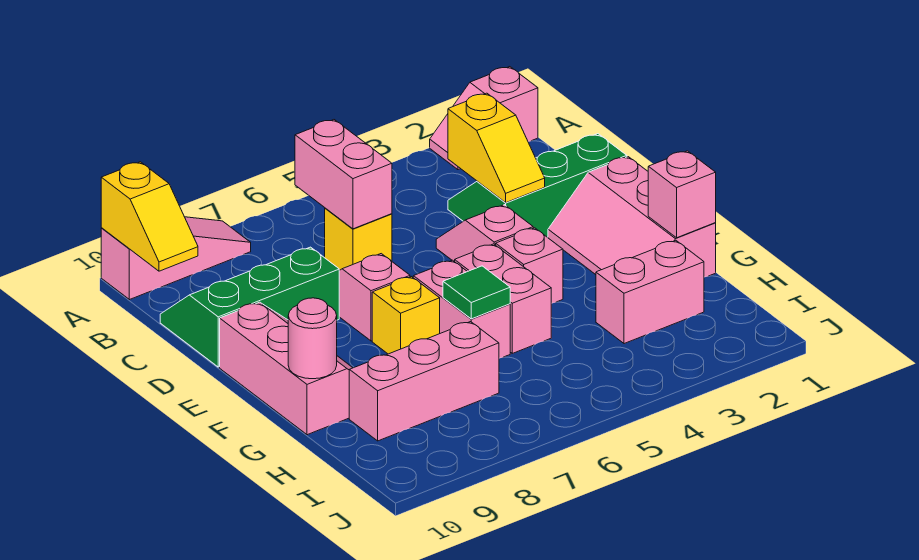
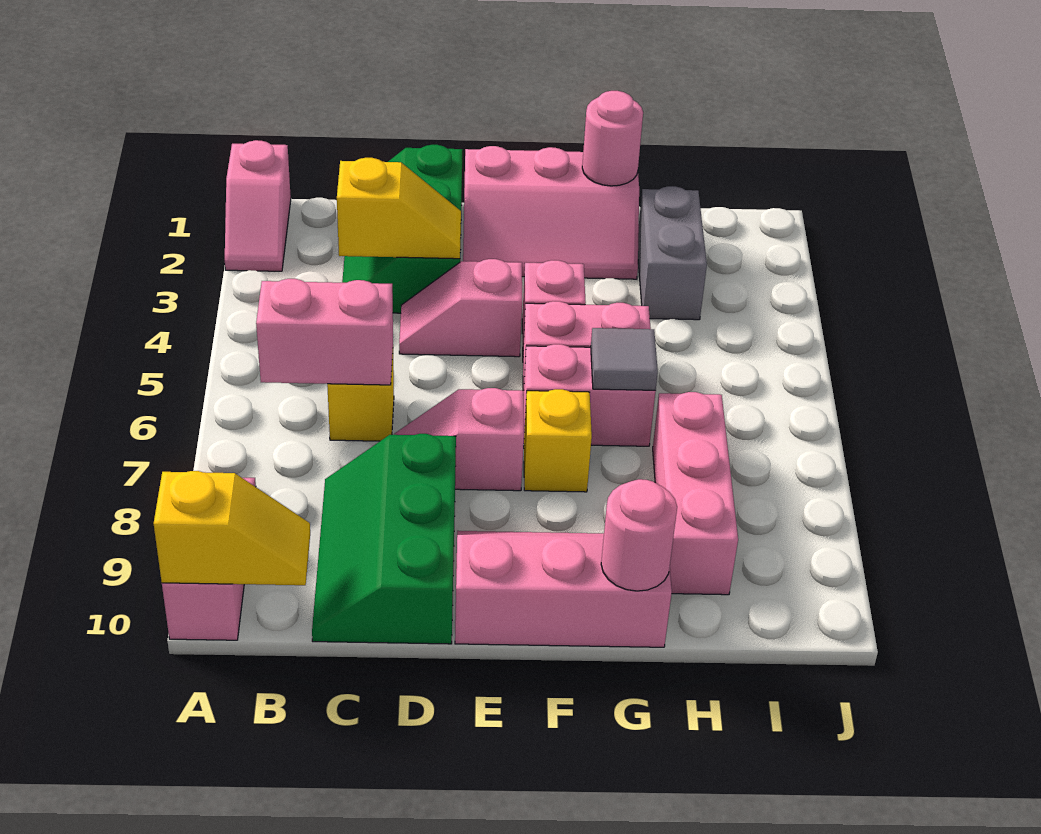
pink 1x1 brick [648,151,716,238] -> pink 1x1 round brick [582,91,643,186]
green 1x1 tile [443,266,510,319] -> grey 1x1 tile [591,328,658,390]
pink 1x2 brick [596,241,704,344] -> grey 1x2 brick [638,186,707,320]

